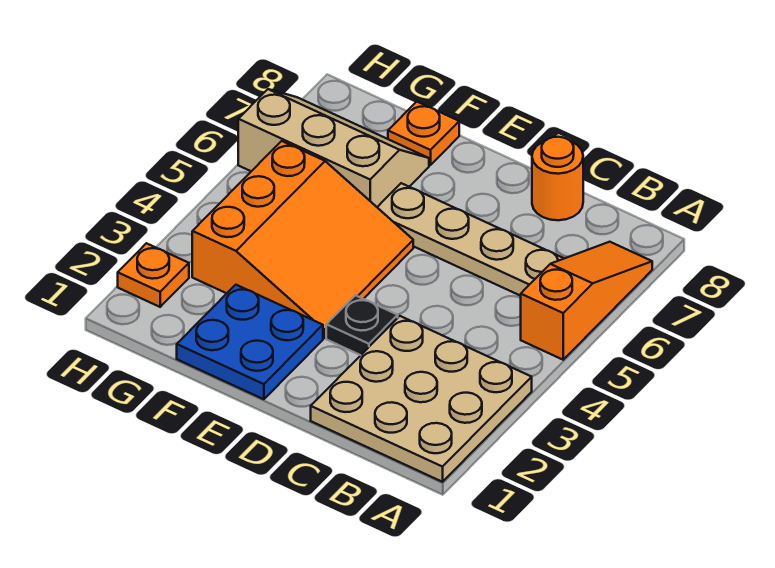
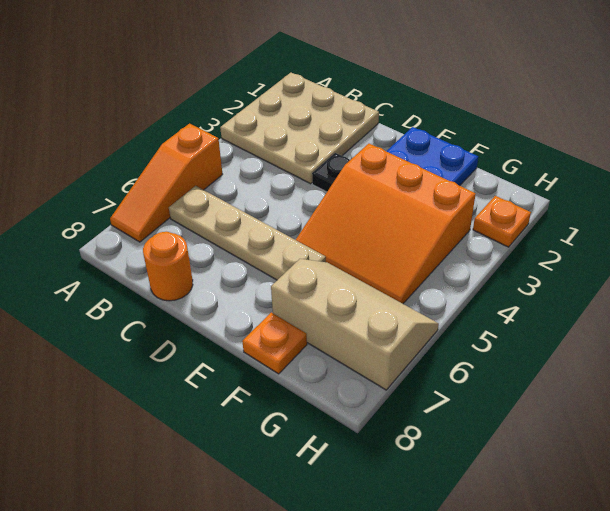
orange 3x3 slope [192,141,413,338] -> orange 3x3 slope turned to [296,144,476,304]
tan 2x3 slope [238,89,429,207] -> tan 2x3 slope turned to [271,259,439,390]

